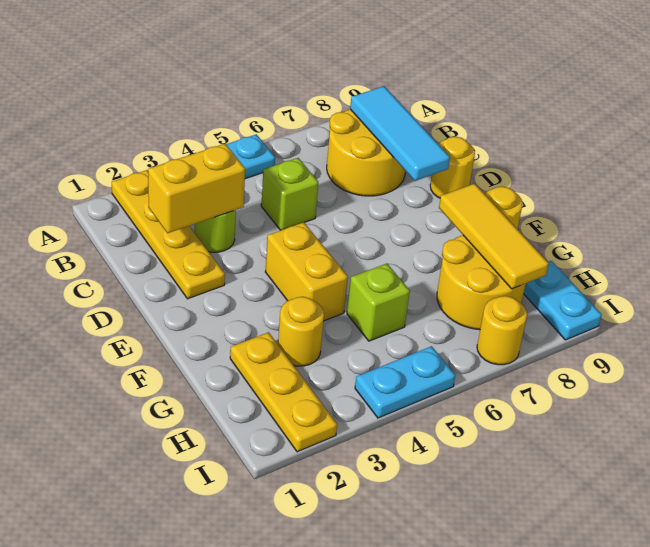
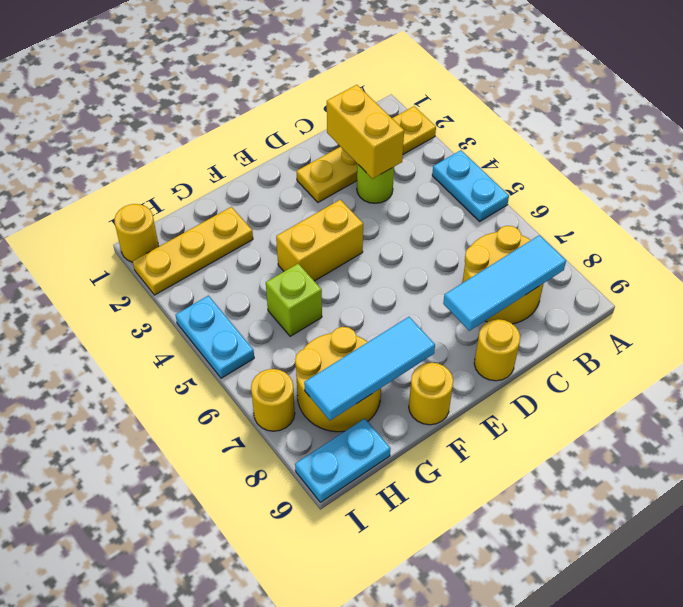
lime 1x1 brick [261,158,318,230] -> none
yellow 1x3 tile [439,184,549,289] -> cyan 1x3 tile [304,317,435,420]
yellow 1x1 round brick [278,297,324,366] -> yellow 1x1 round brick moved to [114,204,159,262]

